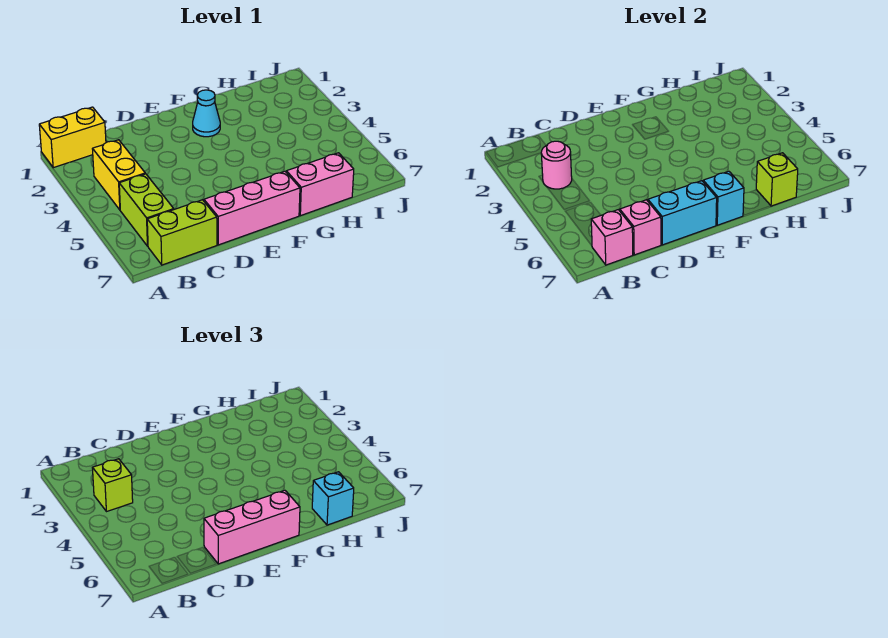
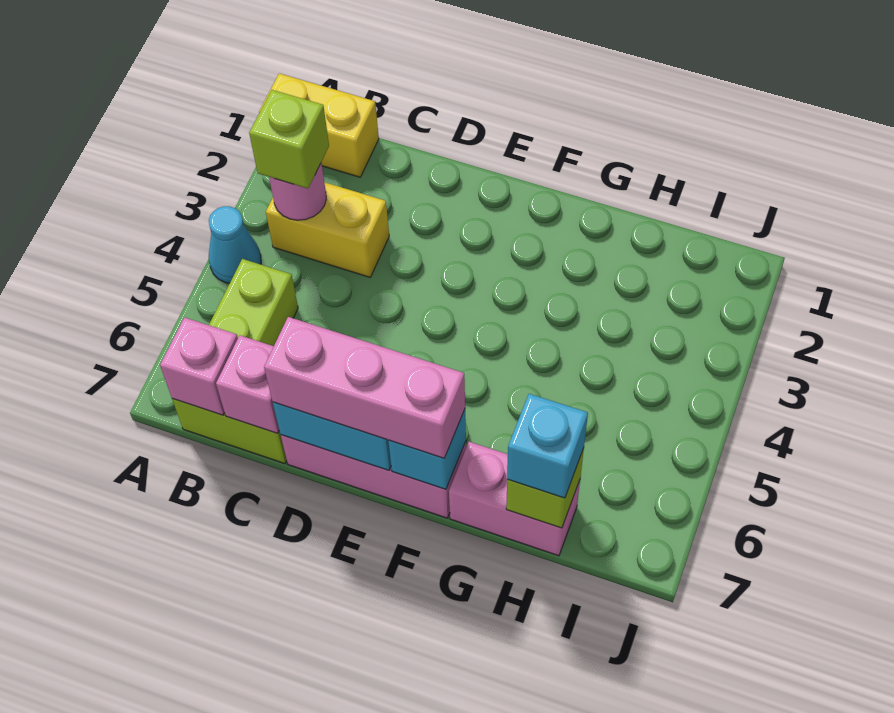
yellow 1x2 brick [93,140,145,210] -> yellow 1x2 brick turned to [266,182,389,277]
cyan 1x1 cone [193,90,220,137] -> cyan 1x1 cone moved to [209,206,261,283]

